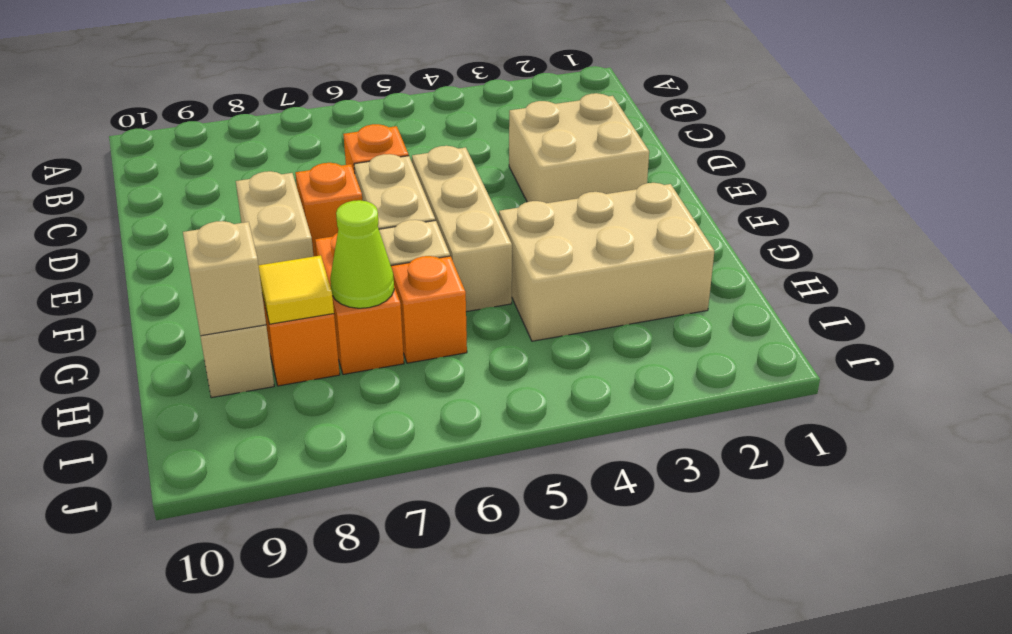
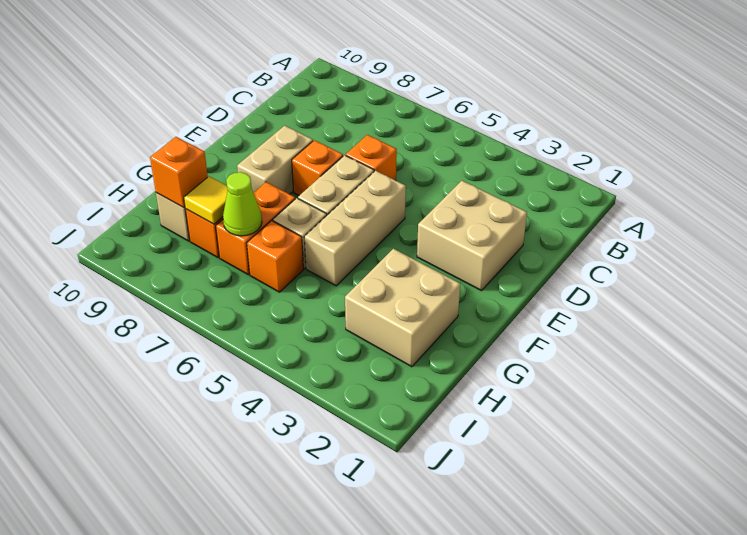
tan 2x3 brick [499,183,714,341] -> tan 2x2 brick [345,249,460,367]
tan 1x1 brick [183,221,266,336] -> orange 1x1 brick [150,137,208,207]

